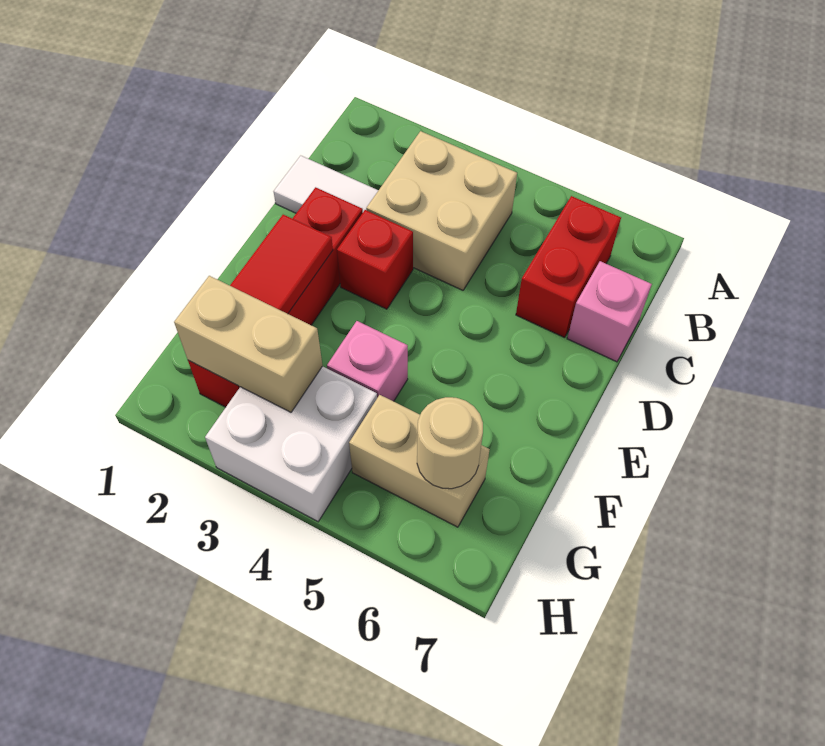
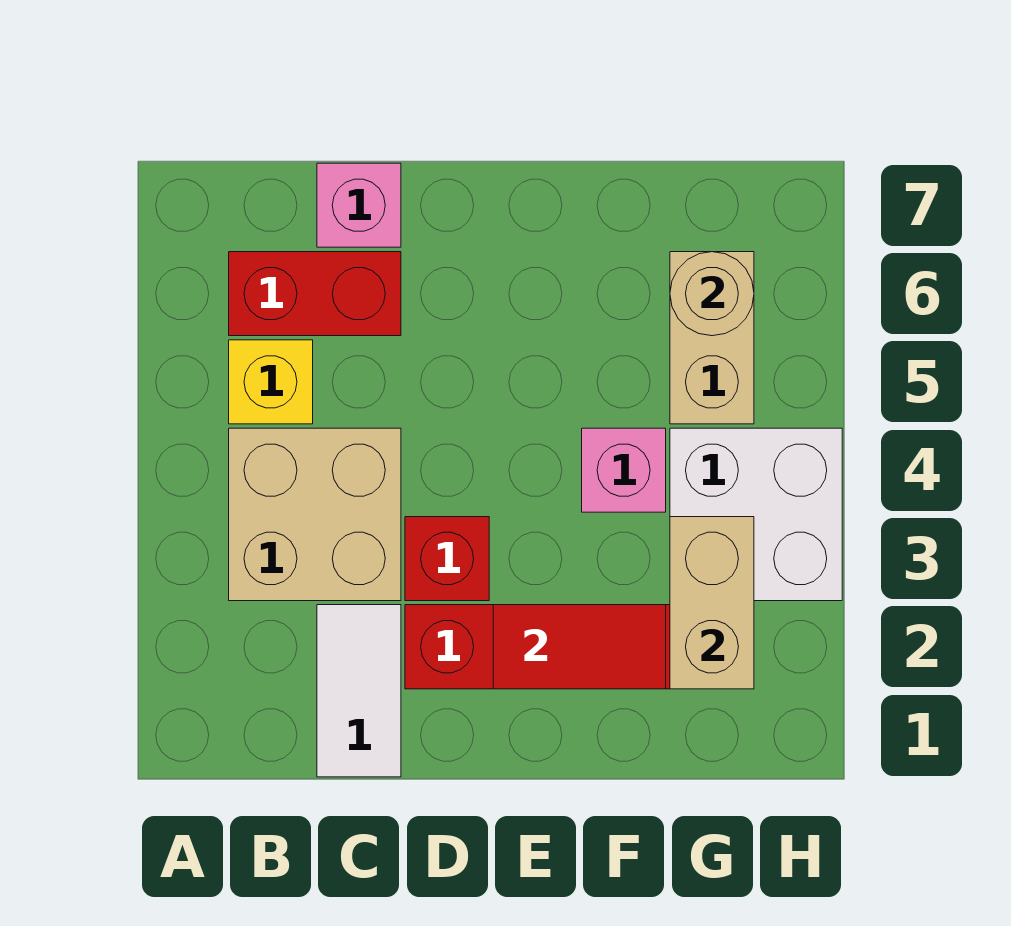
none -> yellow 1x1 brick [229,340,313,424]

